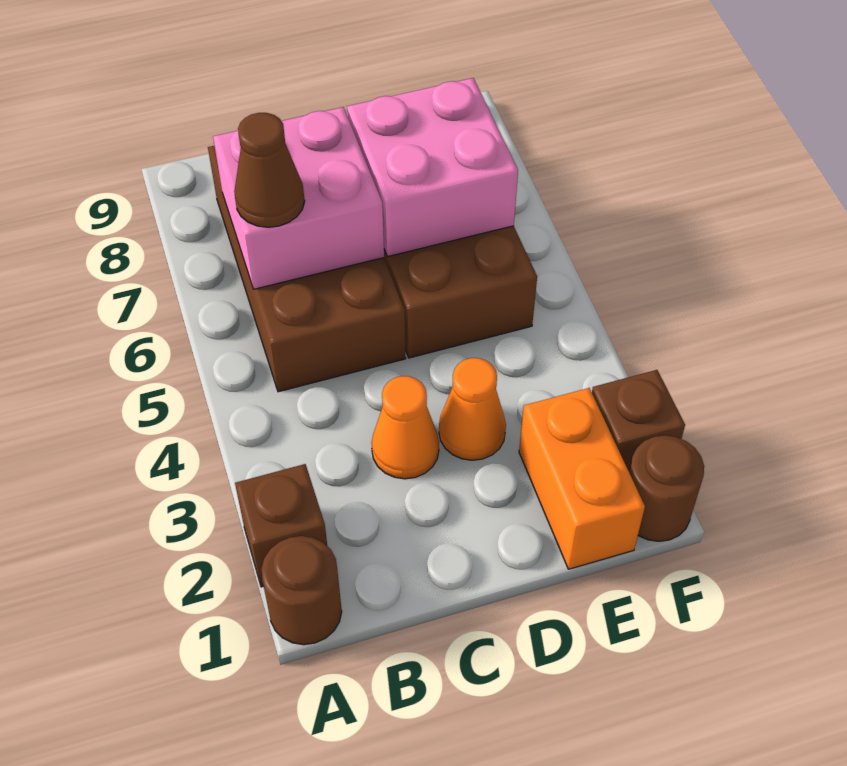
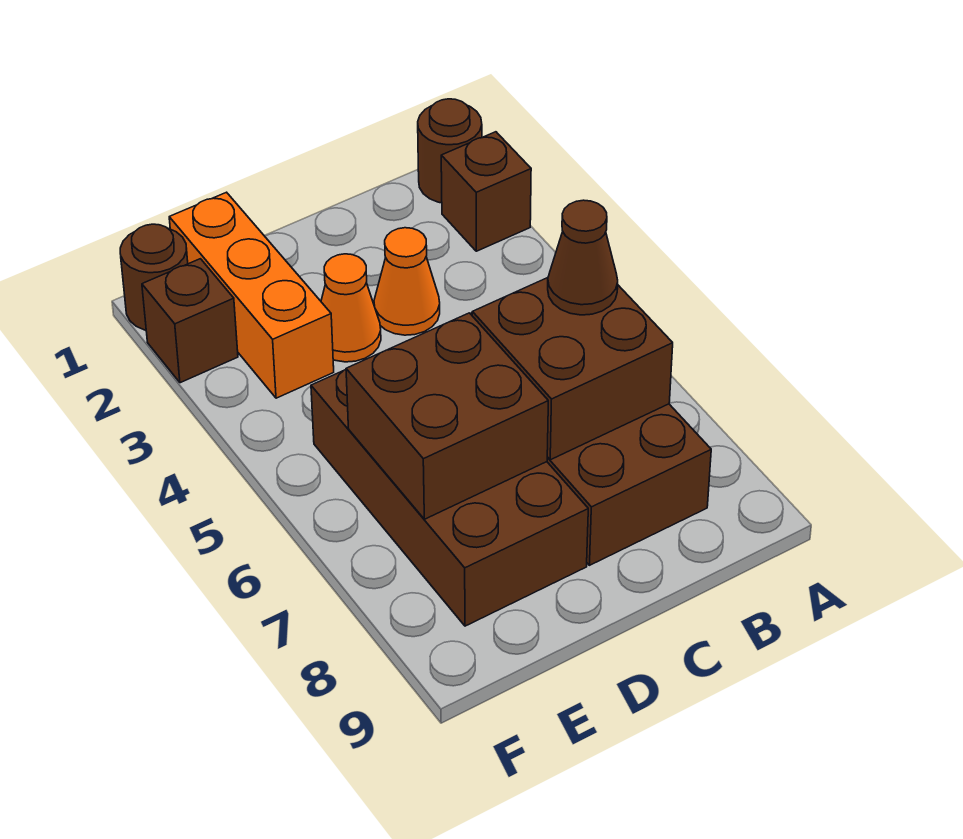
pink 2x2 brick [213,107,384,289] -> brown 2x2 brick [472,278,673,460]
pink 2x2 brick [347,78,518,257] -> brown 2x2 brick [346,313,548,519]
orange 1x2 brick [519,388,645,569] -> orange 1x3 brick [169,192,334,398]

